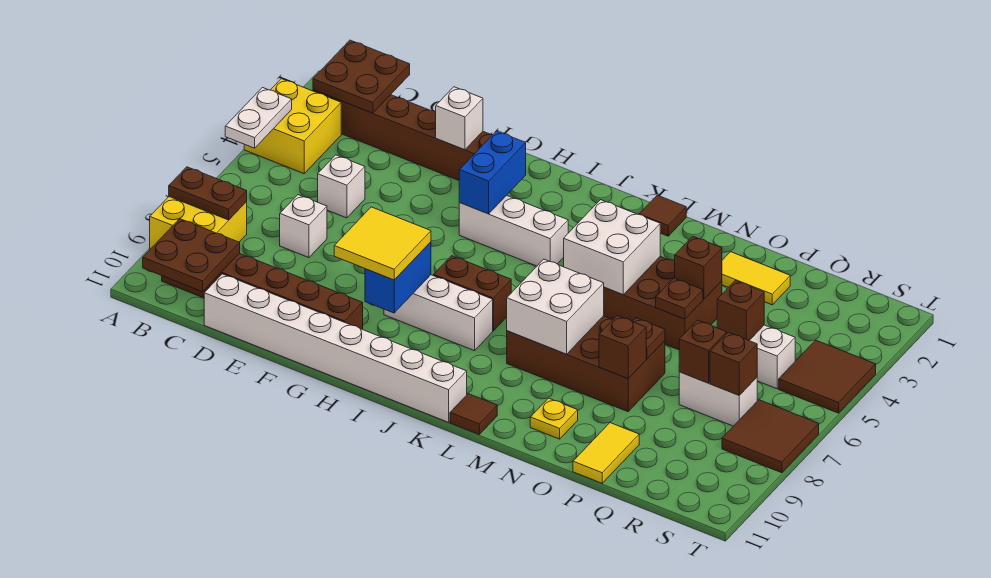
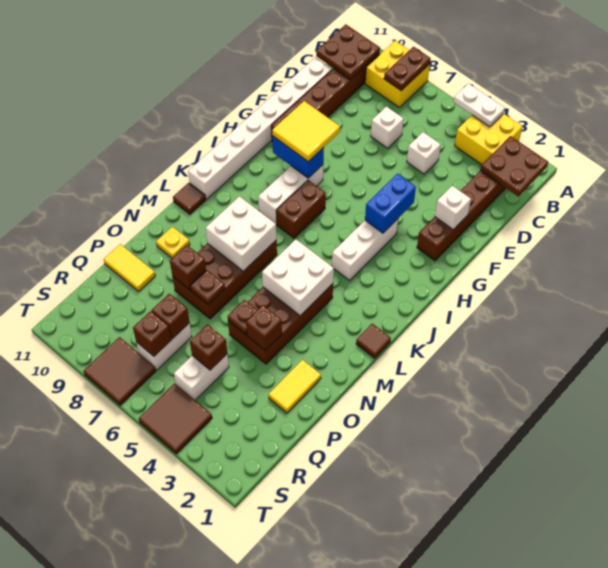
blue 1x2 brick [459,131,526,214] -> blue 1x2 brick turned to [365,174,416,233]

